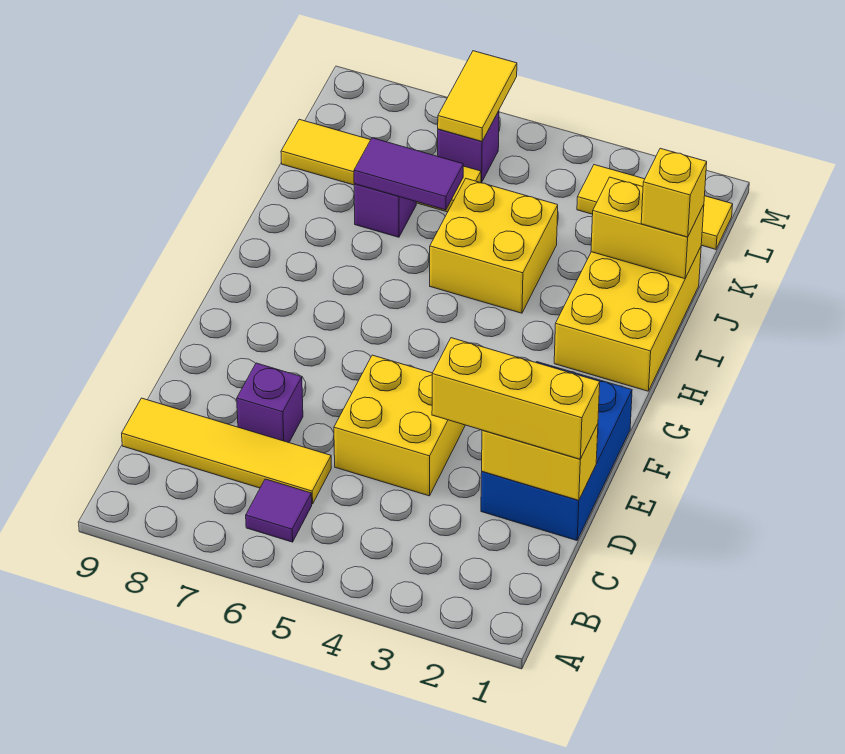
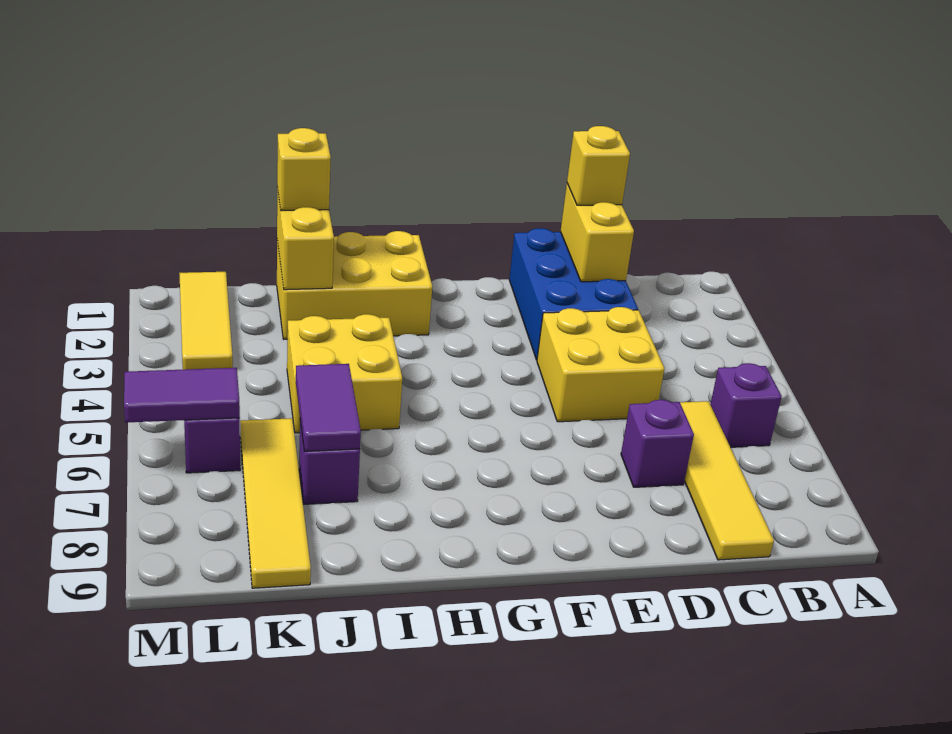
purple 1x1 tile [246,479,312,542] -> purple 1x1 brick [710,363,782,447]
blue 2x3 brick [481,362,632,540] -> blue 2x3 brick turned to [509,228,638,360]
yellow 1x3 brick [432,338,600,459] -> yellow 1x1 brick [567,126,630,205]
yellow 1x2 tile [438,51,517,141] -> purple 1x2 tile [124,368,240,423]

